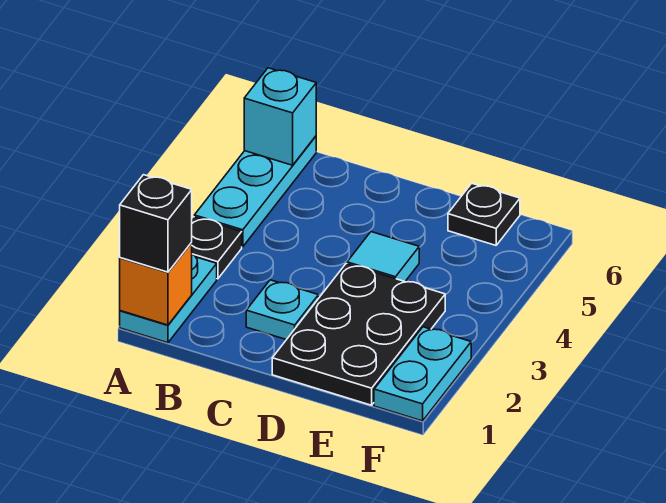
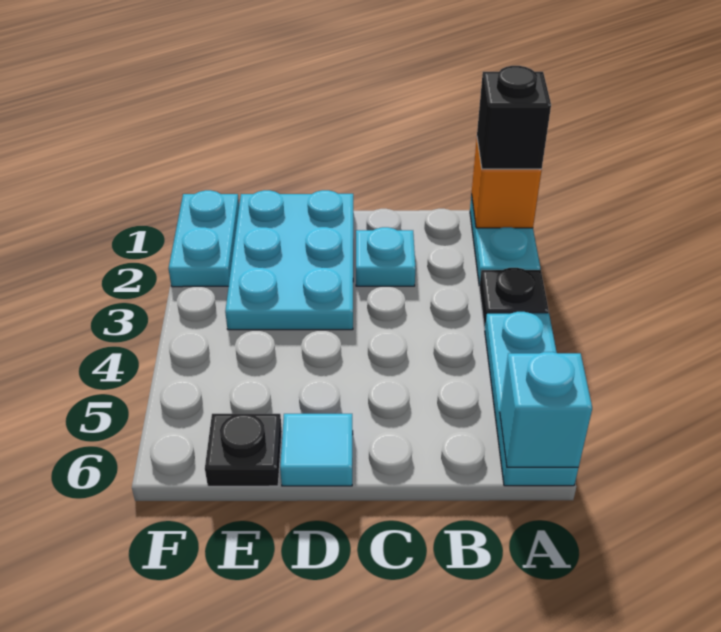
black 2x3 plate [272,264,445,405] -> cyan 2x3 plate [225,190,353,330]
cyan 1x1 tile [347,232,419,281] -> cyan 1x1 tile moved to [280,414,353,486]

